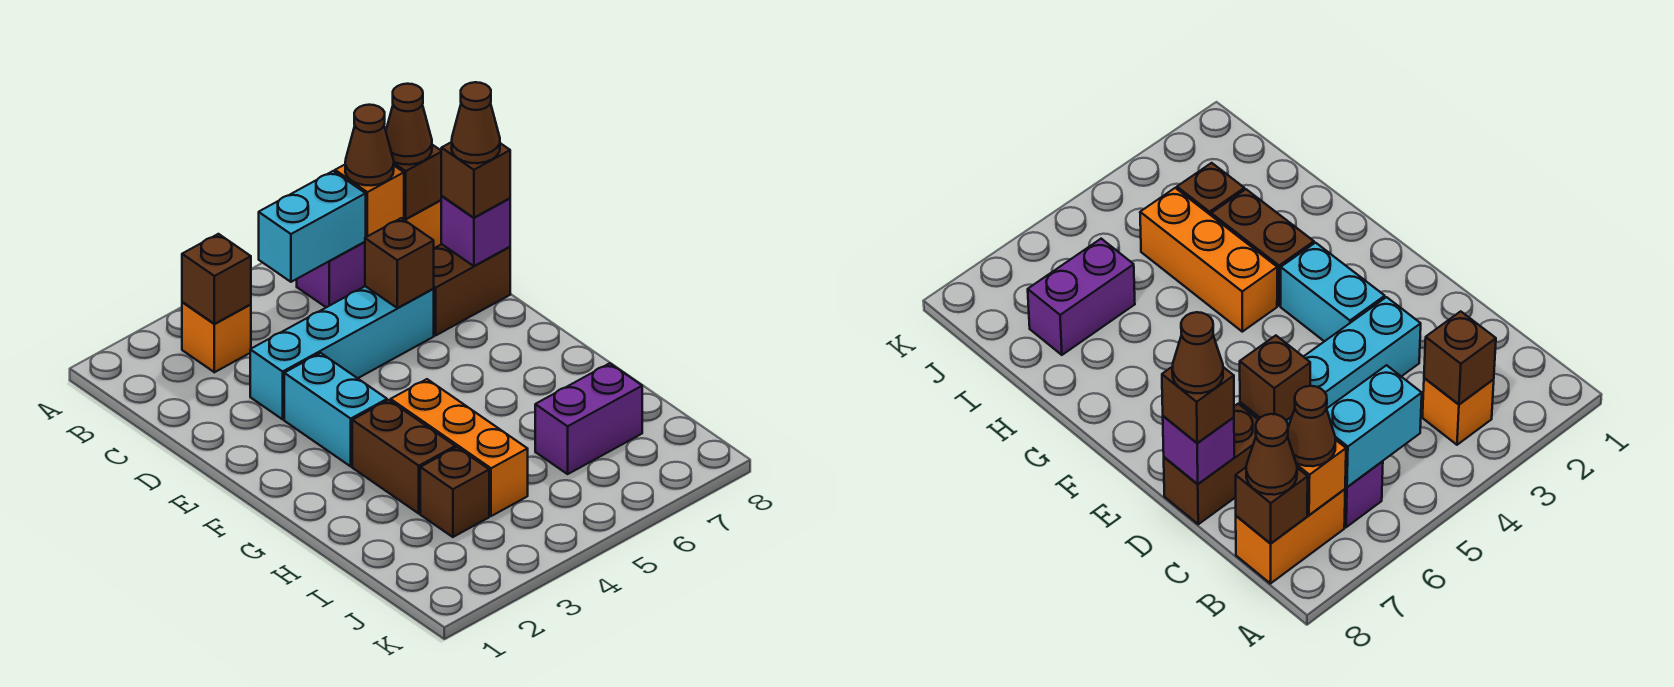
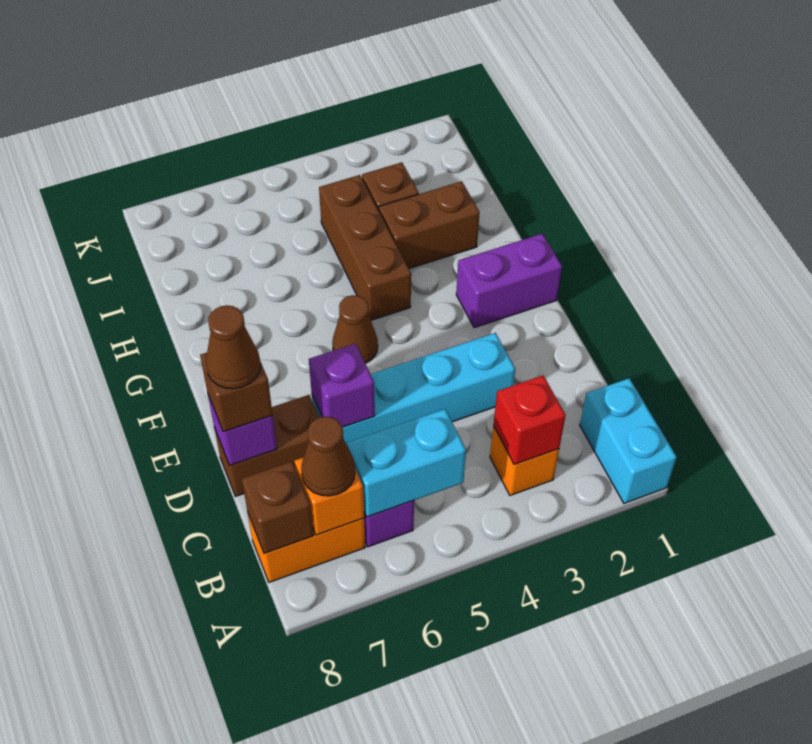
brown 1x1 brick [182,234,251,324] -> red 1x1 brick [493,376,566,465]
brown 1x1 cone [386,84,432,165] -> brown 1x1 cone moved to [332,295,378,363]
brown 1x1 brick [365,218,434,308] -> purple 1x1 brick [309,344,375,427]
cyan 1x2 brick [284,353,387,466] -> cyan 1x2 brick moved to [580,378,677,503]
brown 1x2 brick [352,400,455,513] -> brown 1x2 brick turned to [379,181,480,269]
orange 1x3 brick [391,379,528,516] -> brown 1x3 brick [319,175,411,320]
purple 1x2 brick [535,363,642,474] -> purple 1x2 brick moved to [456,234,562,328]

